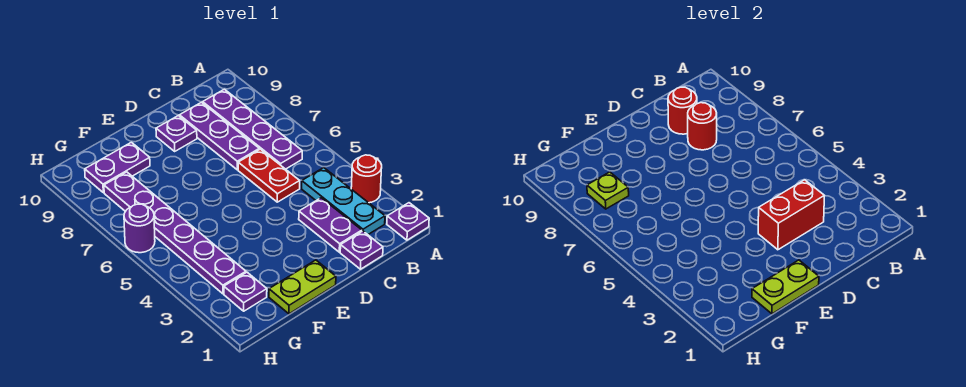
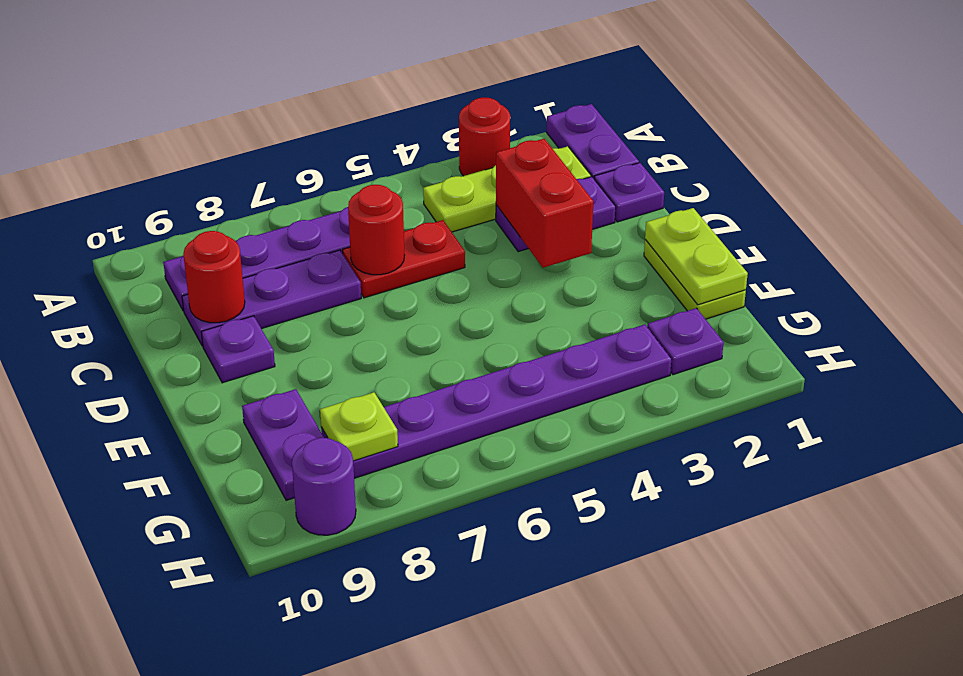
purple 1x1 plate [387,203,429,240] -> purple 1x2 plate [546,104,639,178]
cyan 1x3 plate [302,168,385,235] -> lime 1x3 plate [423,146,591,232]
red 1x1 round brick [688,103,717,150] -> red 1x1 round brick moved to [348,185,404,275]
purple 1x1 round brick [124,204,155,253] -> purple 1x1 round brick moved to [292,438,356,535]

